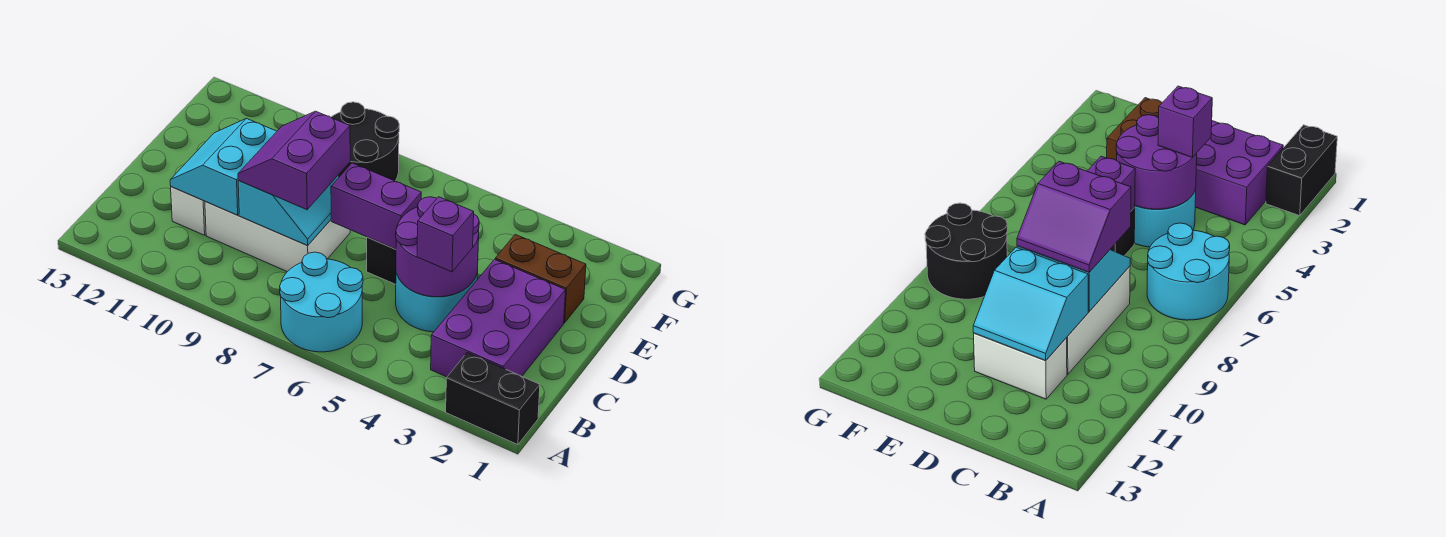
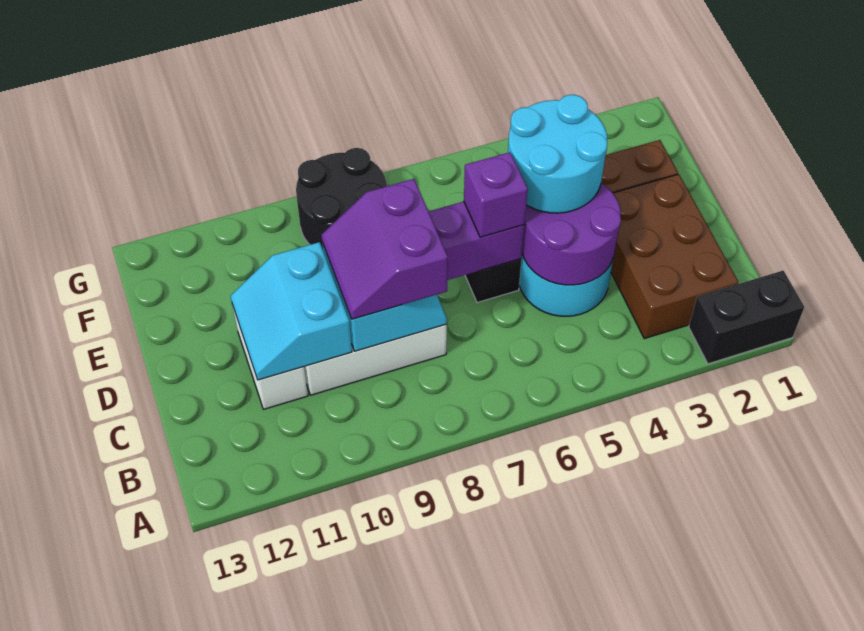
cyan 2x2 round brick [280,252,363,352] -> cyan 2x2 round brick moved to [508,95,607,213]
purple 2x3 brick [431,259,566,377] -> brown 2x3 brick [611,174,738,339]
purple 1x1 brick [417,197,474,272] -> purple 1x1 brick moved to [464,152,528,237]

